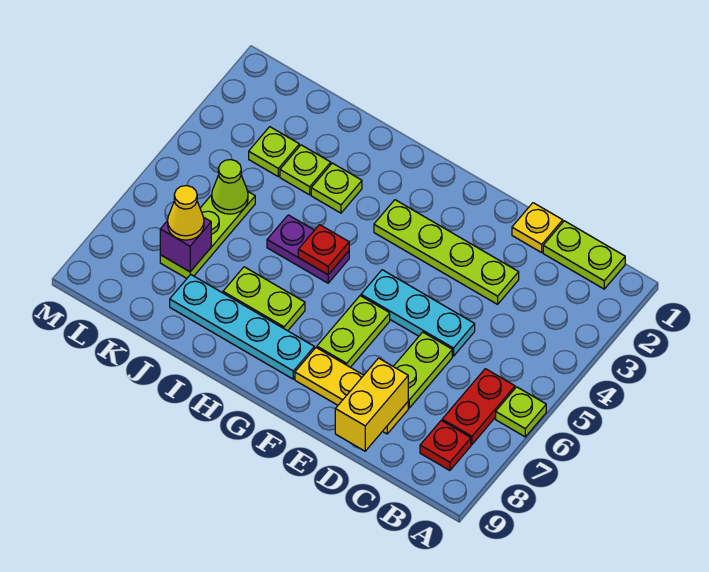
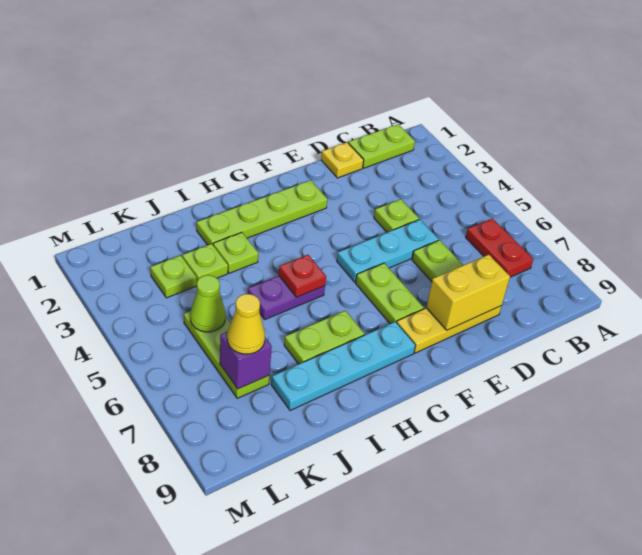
lime 1x1 plate [496,387,546,437] -> lime 1x1 plate moved to [374,199,419,232]
red 1x1 plate [420,421,471,470] -> none
lime 1x4 plate [374,200,519,304] -> lime 1x4 plate moved to [197,180,327,245]
yellow 1x2 brick [335,358,408,451] -> yellow 1x2 brick turned to [426,255,510,330]

